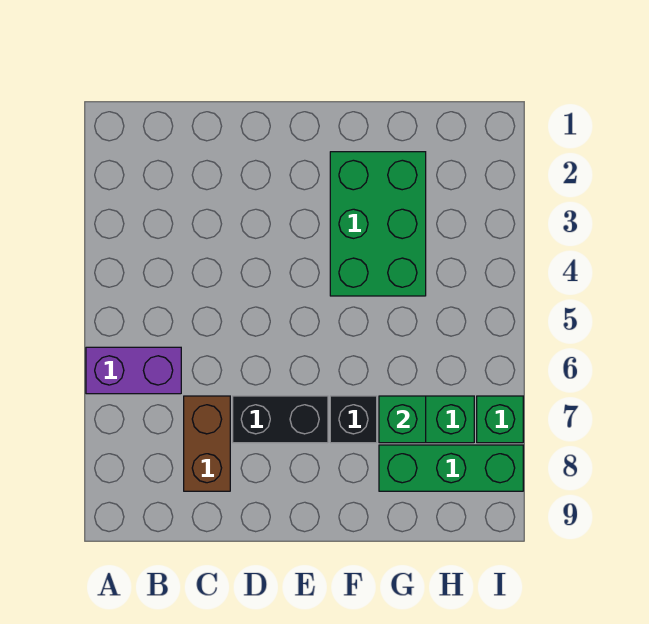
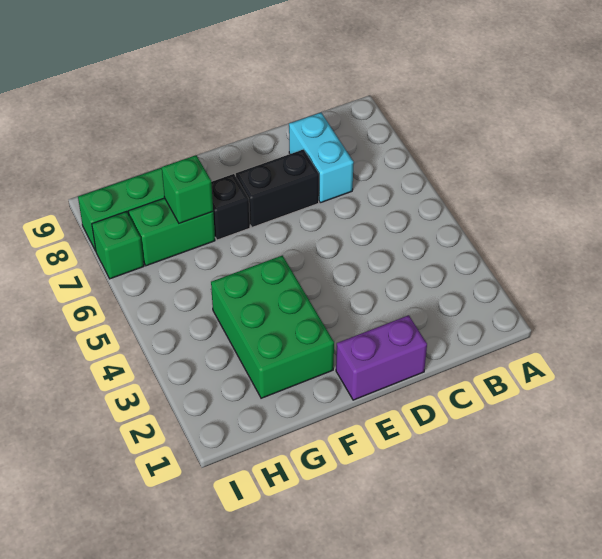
purple 1x2 brick [86,347,181,394] -> purple 1x2 brick moved to [336,315,427,400]
brown 1x2 brick [184,396,230,491] -> cyan 1x2 brick [289,113,354,203]

